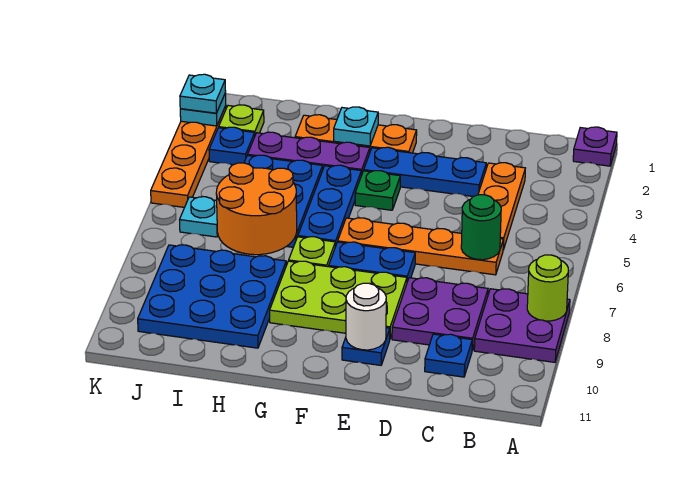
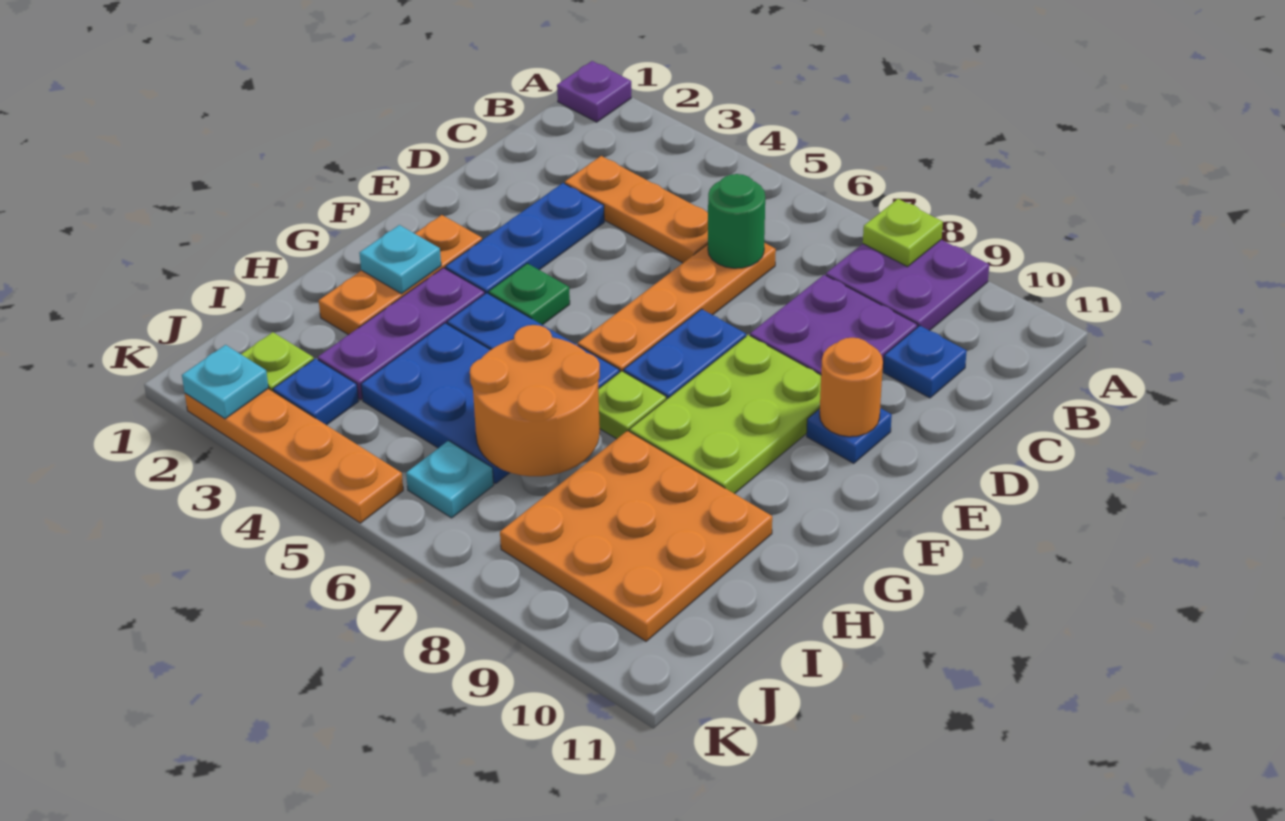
lime 1x1 round brick [527,255,568,321] -> lime 1x1 plate [863,199,943,267]
white 1x1 round brick [346,283,386,350] -> orange 1x1 round brick [820,337,883,437]
blue 3x3 plate [138,245,286,348] -> orange 3x3 plate [500,431,772,641]
cyan 1x1 plate [180,74,226,113] -> none

